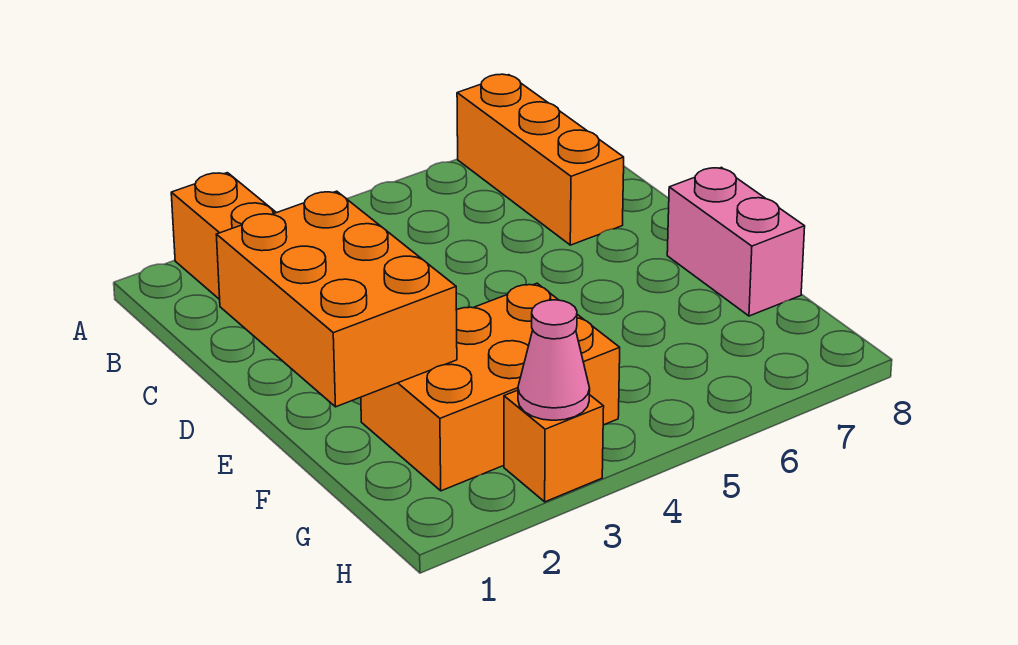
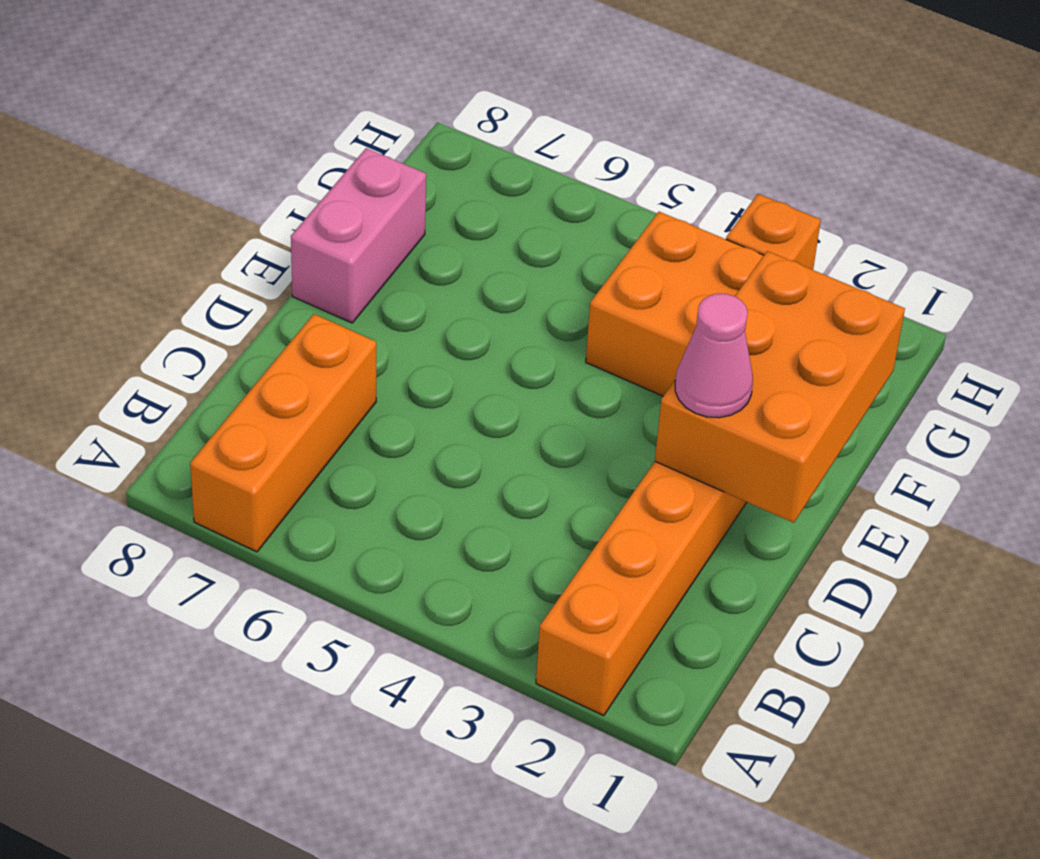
pink 1x1 cone [518,300,590,420] -> pink 1x1 cone moved to [675,294,753,418]

